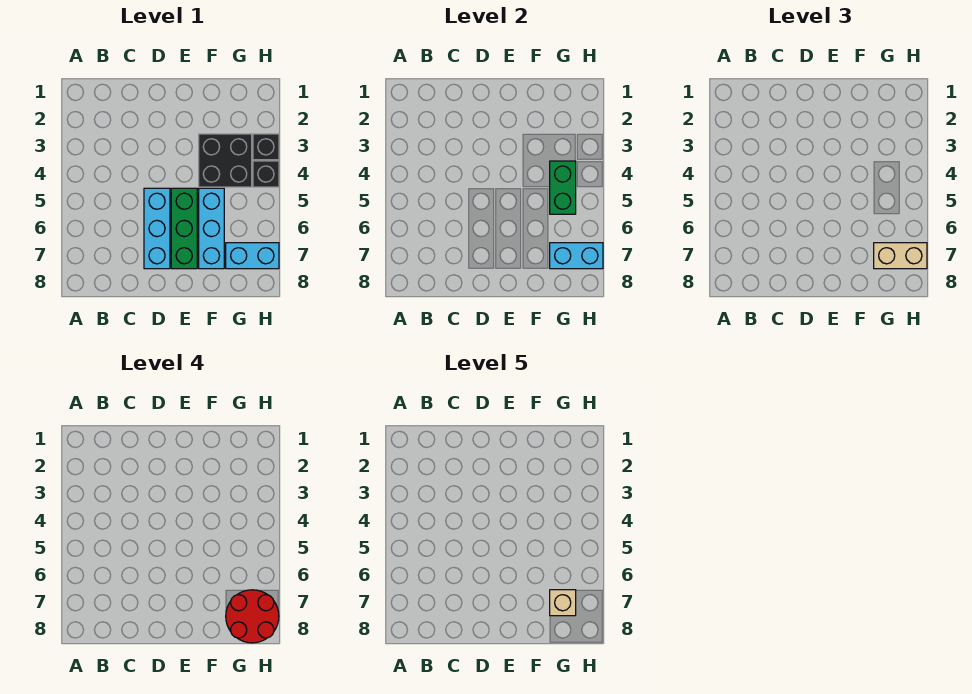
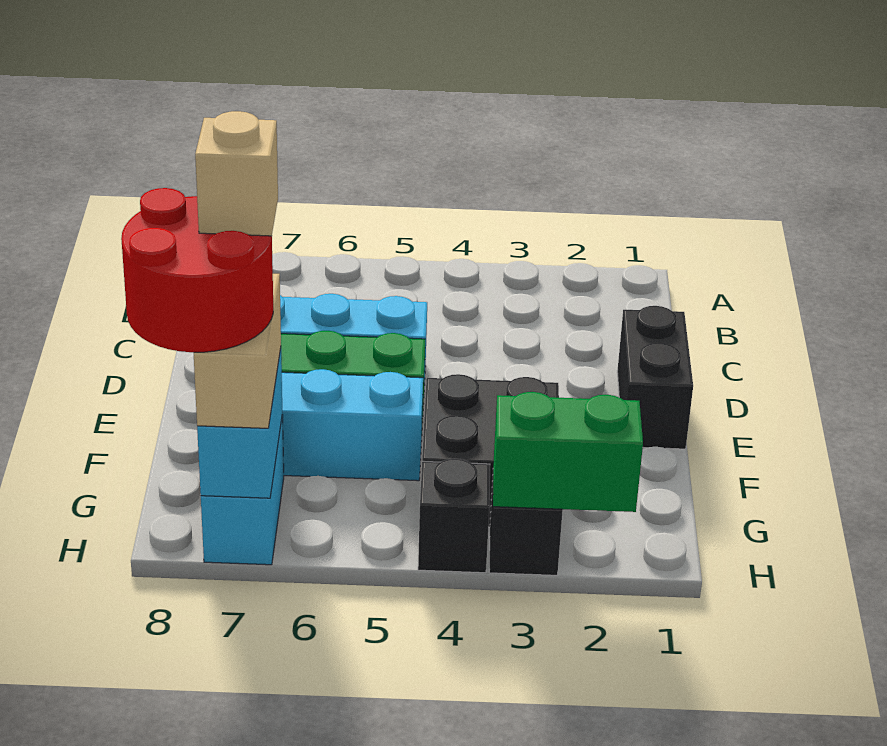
none -> black 1x2 brick [617,306,693,449]
green 1x2 brick [550,161,576,214] -> green 1x2 brick moved to [493,392,643,512]

